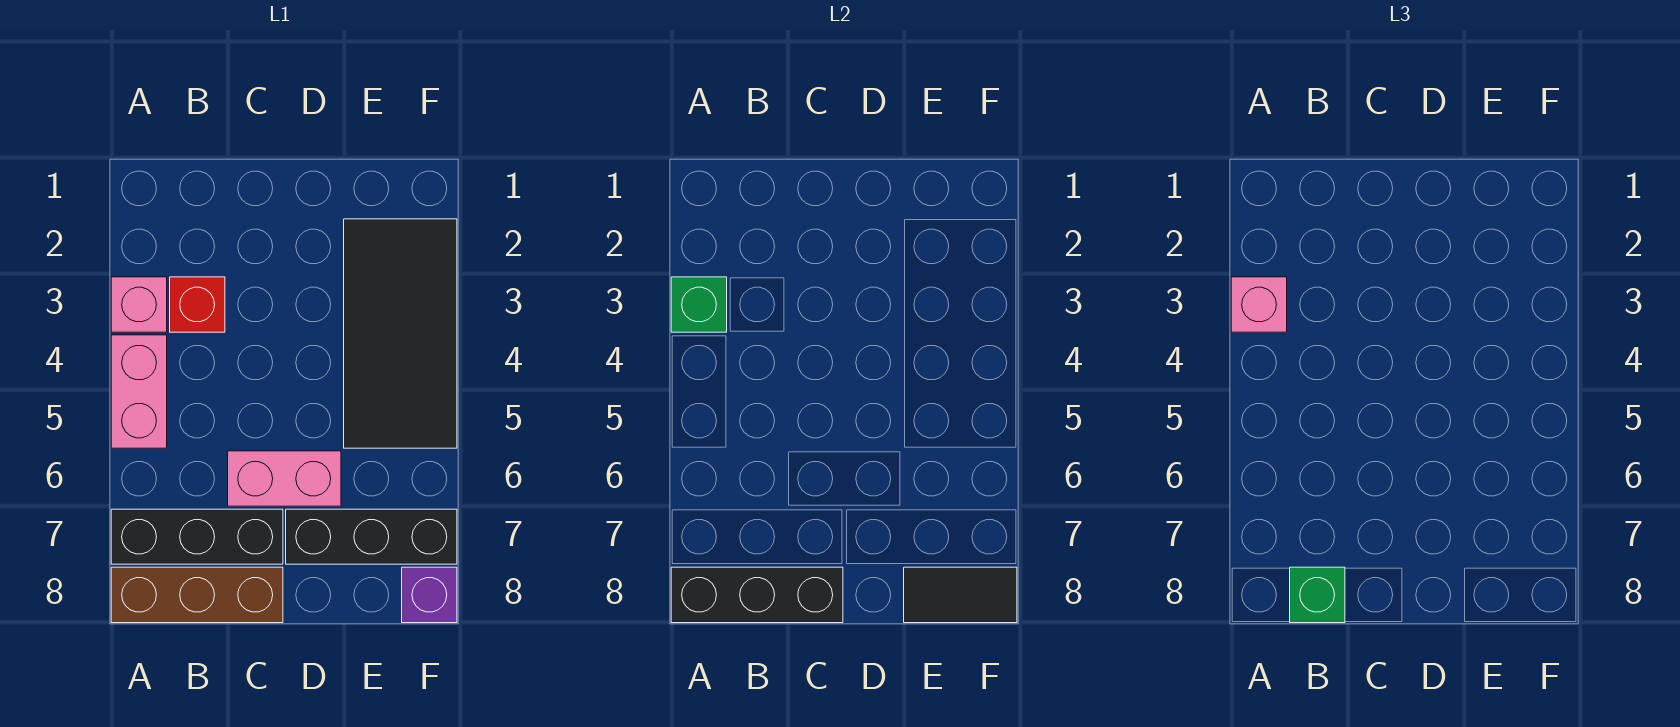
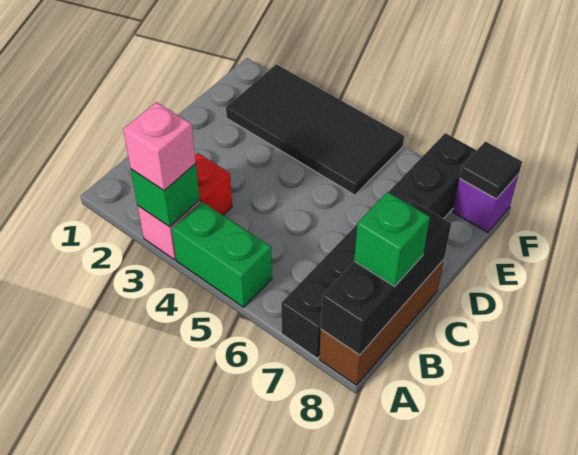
pink 1x2 brick [111,335,167,448] -> green 1x2 brick [172,201,272,307]
pink 1x2 brick [228,451,341,506] -> none
black 1x2 tile [904,567,1017,623] -> black 1x1 tile [460,142,522,199]

